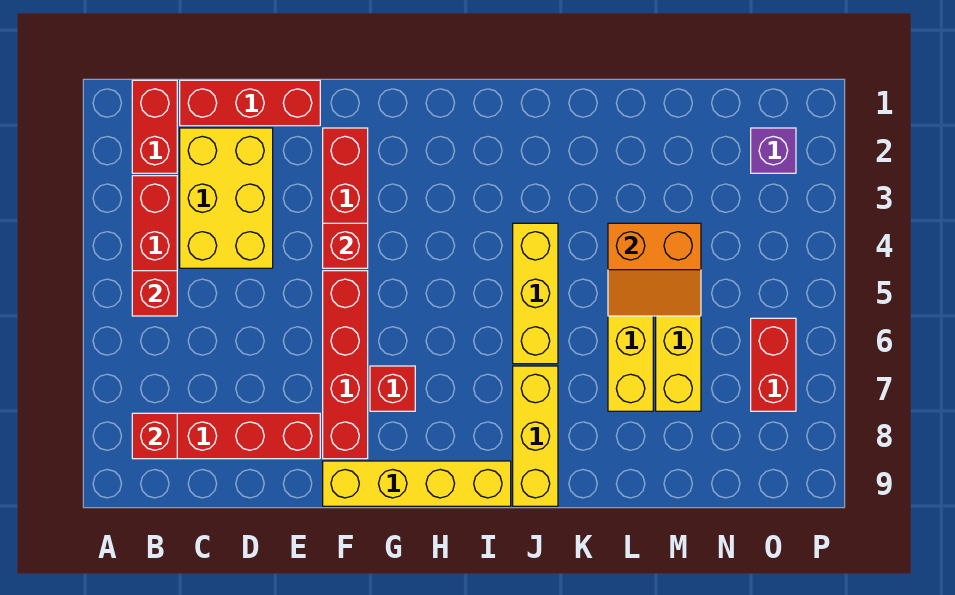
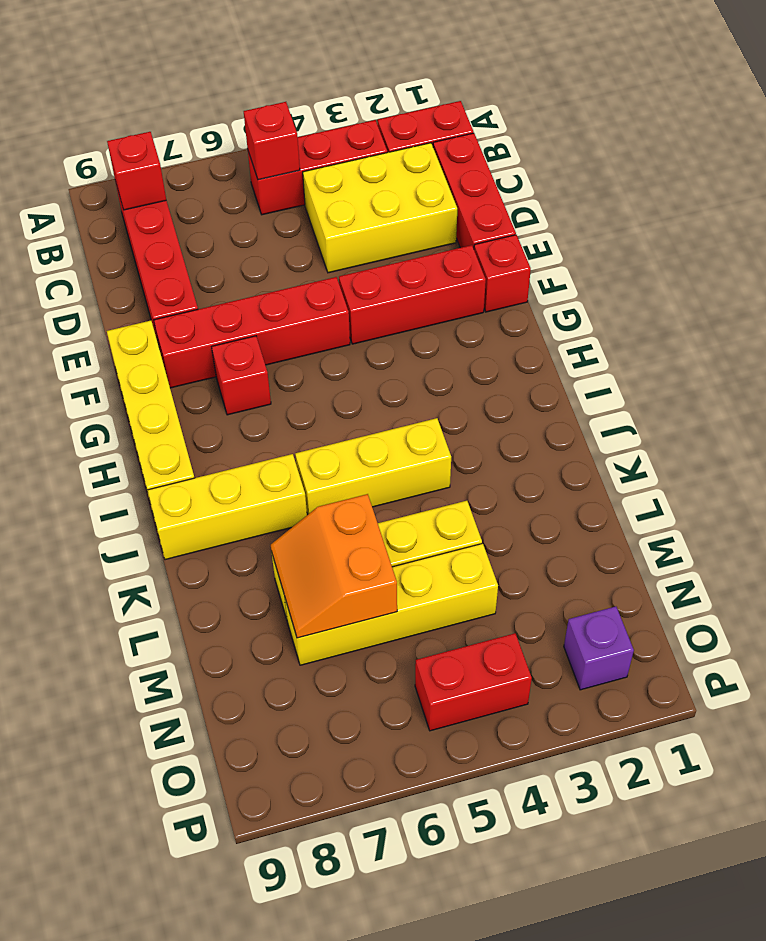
red 1x1 brick [323,223,368,268] -> red 1x1 brick moved to [474,235,531,312]
orange 2x2 slope [608,223,701,316] -> orange 2x2 slope moved to [271,494,397,638]
red 1x2 brick [751,318,796,411] -> red 1x2 brick moved to [415,633,532,731]

